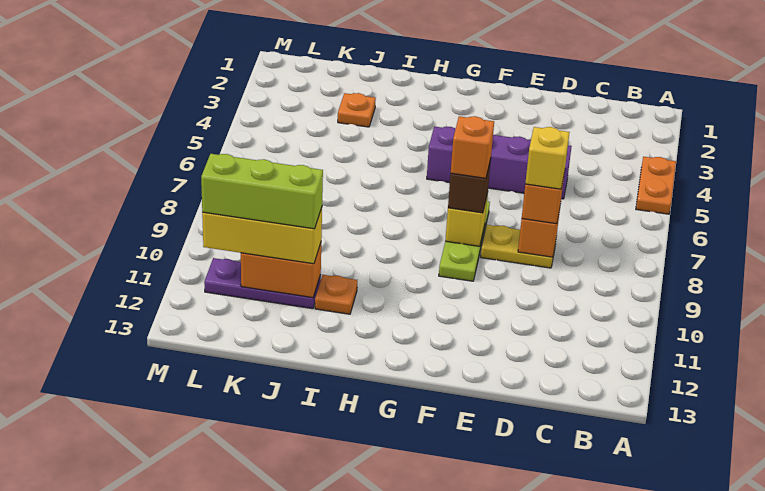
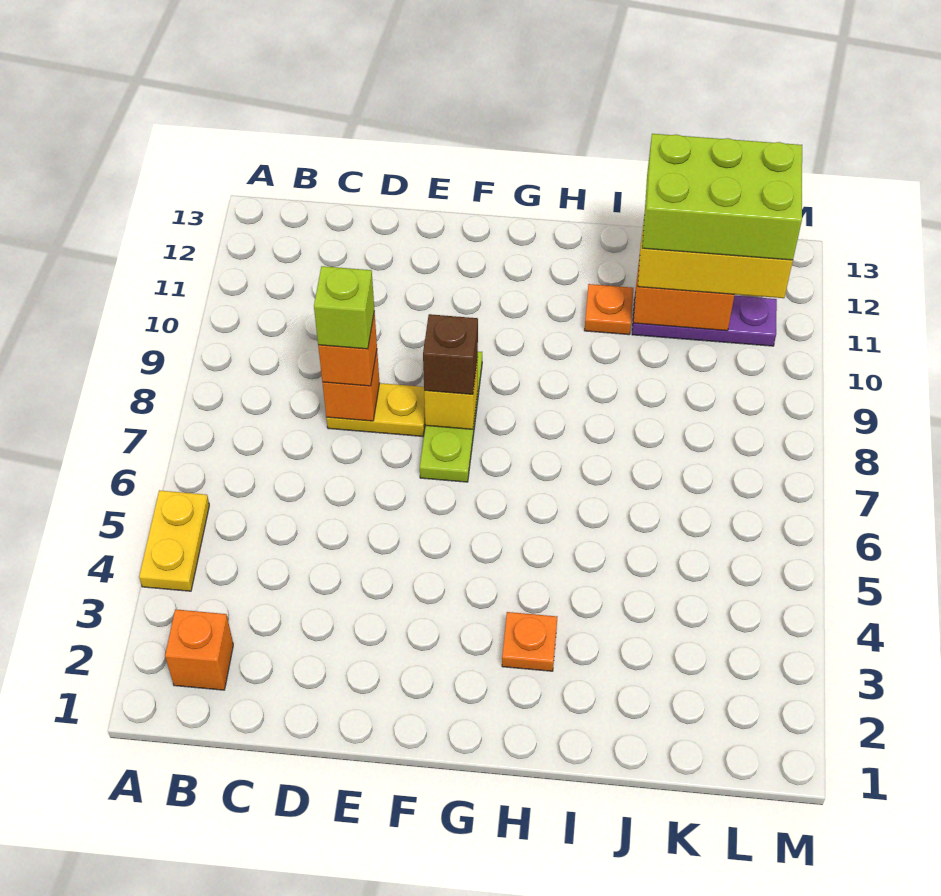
orange 1x2 plate [636,157,676,214] -> yellow 1x2 plate [139,490,209,591]
purple 1x4 brick [427,126,572,199] -> none
yellow 1x1 brick [525,127,569,189] -> lime 1x1 brick [314,266,374,349]
orange 1x1 brick [451,116,494,178] -> orange 1x1 brick moved to [165,609,233,690]
orange 1x1 plate [338,93,376,127] -> orange 1x1 plate moved to [502,612,557,671]
lime 1x3 brick [201,154,323,229] -> lime 2x3 brick [642,134,802,260]

